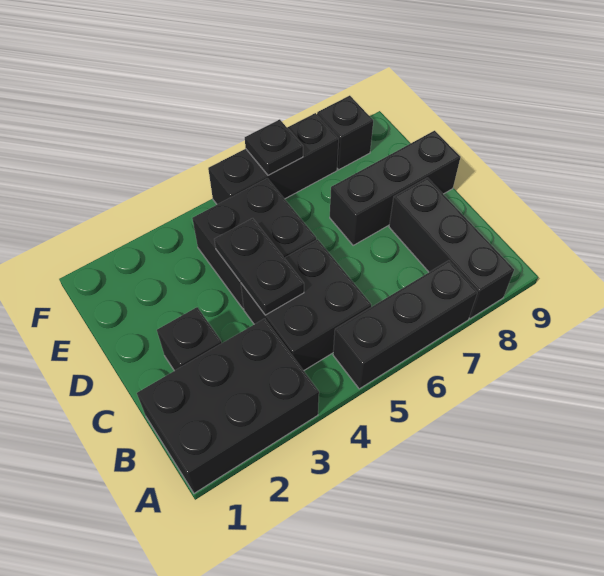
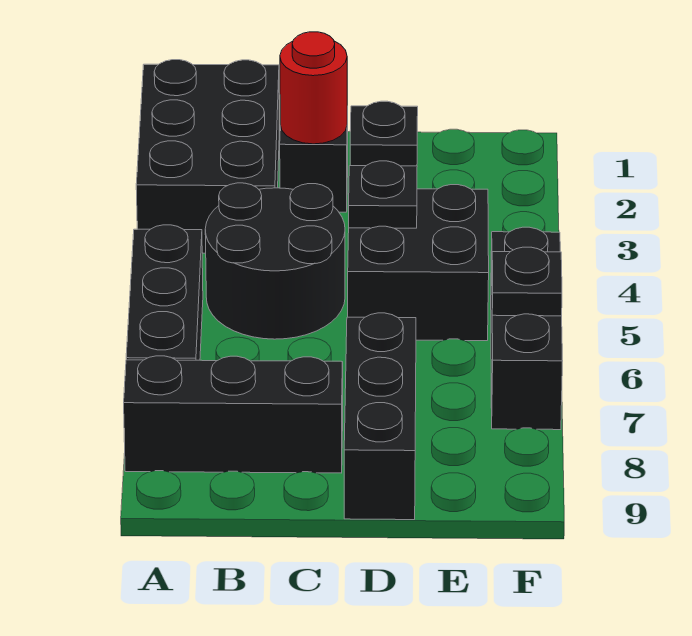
black 2x2 brick [241,239,371,371] -> black 2x2 round brick [205,183,345,339]
none -> red 1x1 round brick [280,32,347,144]
black 1x2 plate [214,218,304,315] -> black 1x1 plate [349,161,417,228]
black 1x1 brick [317,96,373,170] -> black 1x1 brick moved to [350,101,418,166]

